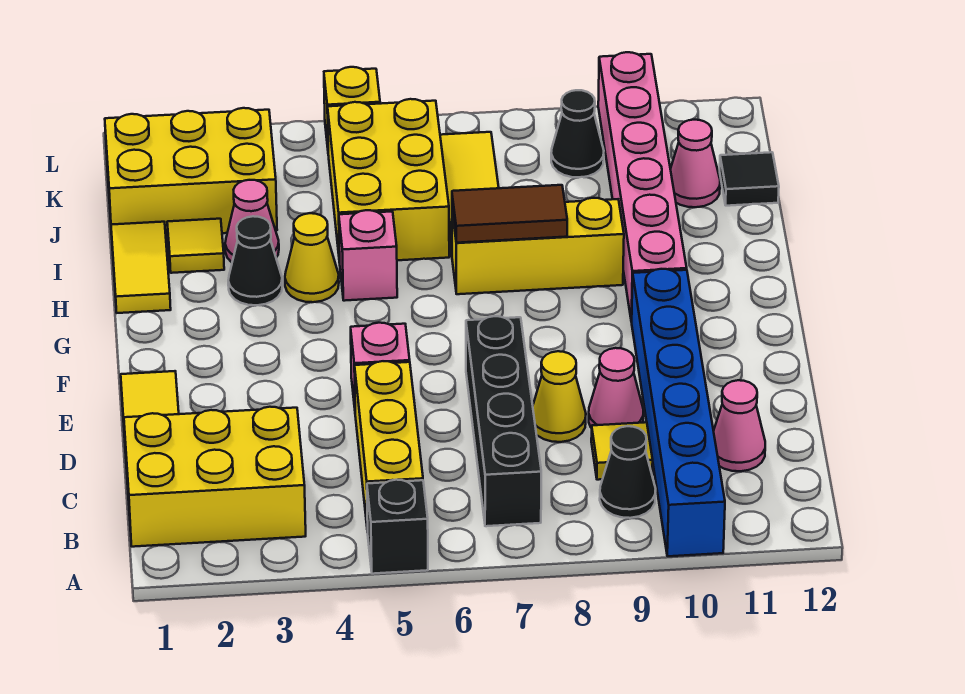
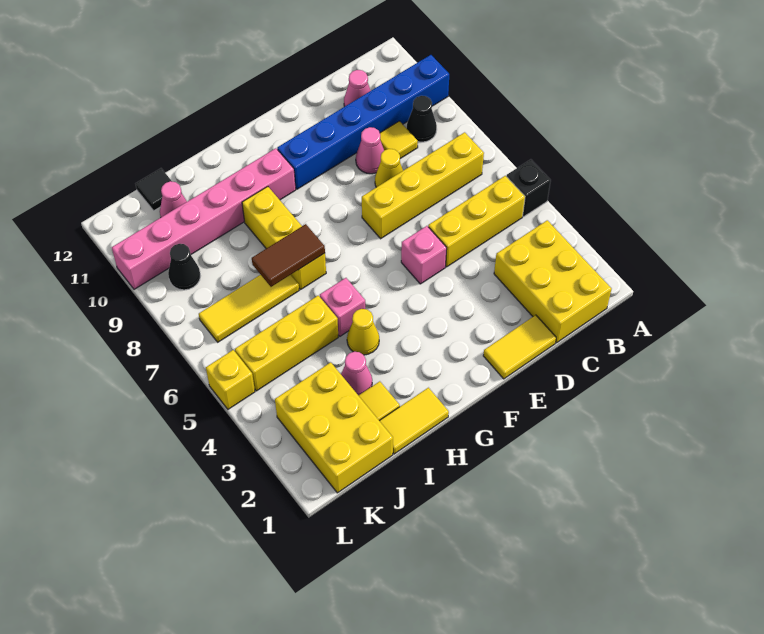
black 1x4 brick [466,316,541,526] -> yellow 1x4 brick [362,132,484,239]
black 1x1 cone [228,216,282,305] -> none
brown 1x2 tile [452,185,567,243] -> brown 1x2 tile turned to [252,224,325,287]
yellow 2x3 brick [328,99,449,263] -> yellow 1x3 brick [235,296,338,391]

